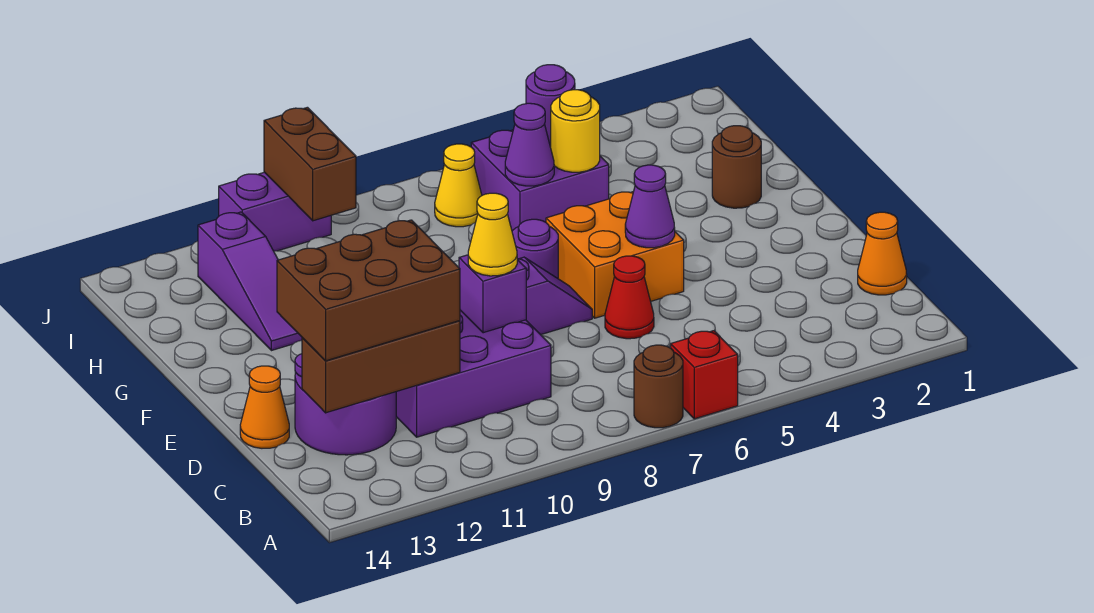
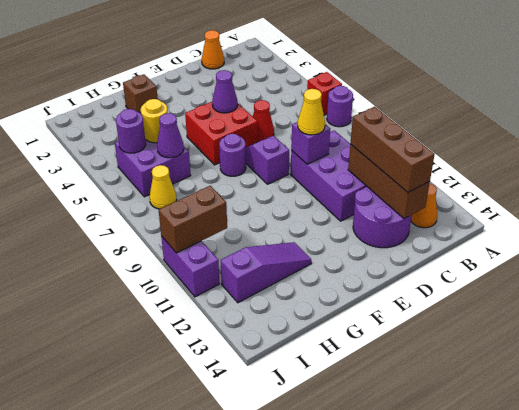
brown 1x1 round brick [634,345,683,428] -> purple 1x1 round brick [327,86,353,127]
brown 2x3 brick [277,220,460,361] -> brown 1x3 brick [350,107,435,192]
orange 1x1 cone [240,366,289,448] -> orange 1x1 cone moved to [411,183,437,228]
orange 2x2 brick [546,192,684,318] -> red 2x2 brick [185,102,258,165]
brown 1x1 round brick [712,126,761,208] -> brown 1x1 brick [123,74,158,114]

